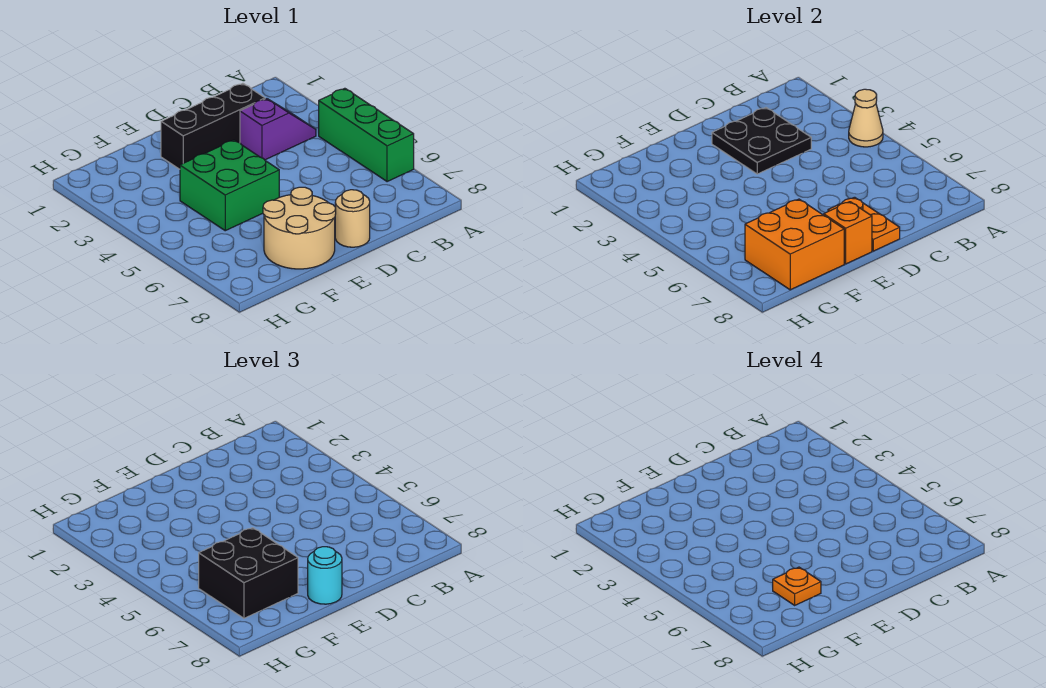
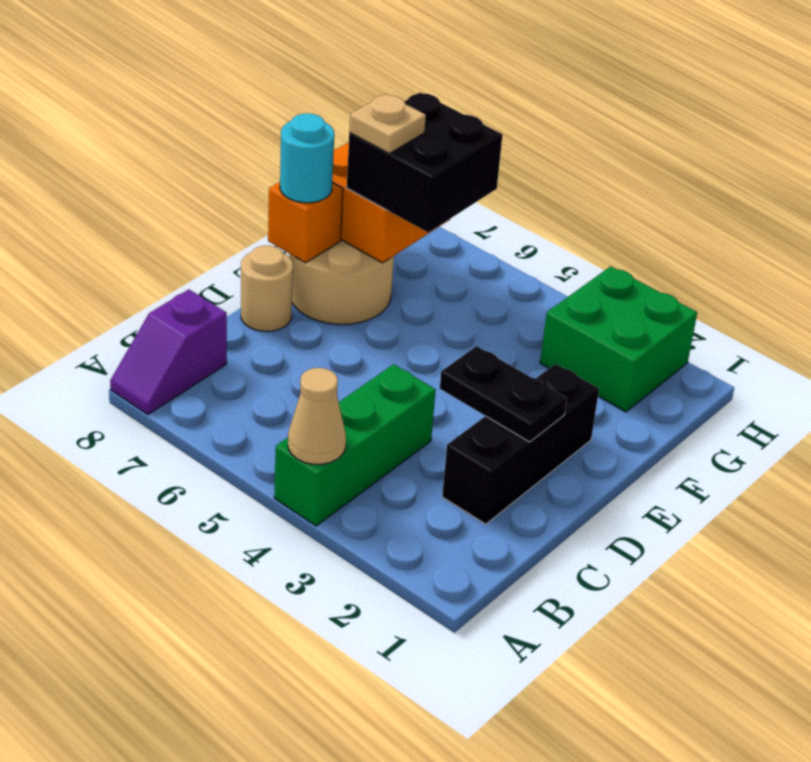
green 1x3 brick [319,88,414,182] -> green 1x3 brick turned to [274,364,436,526]
purple 1x2 slope [240,99,316,160] -> purple 1x2 slope moved to [110,289,227,414]
black 2x2 plate [712,108,811,174] -> black 1x2 plate [440,346,567,442]
orange 1x2 plate [828,197,900,251] -> none
green 2x2 brick [180,140,279,231] -> green 2x2 brick moved to [540,266,697,412]
orange 1x1 plate [773,567,821,605] -> tan 1x1 plate [349,94,426,153]

